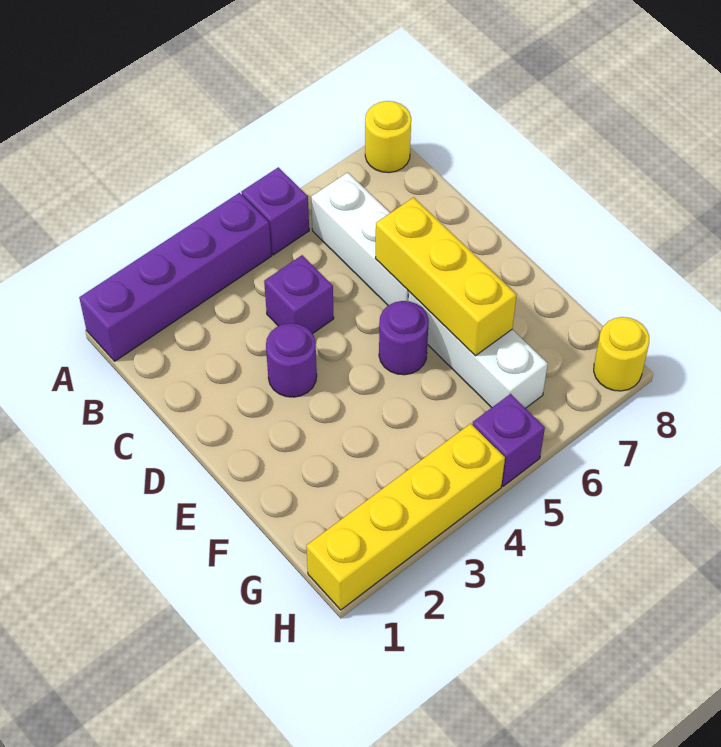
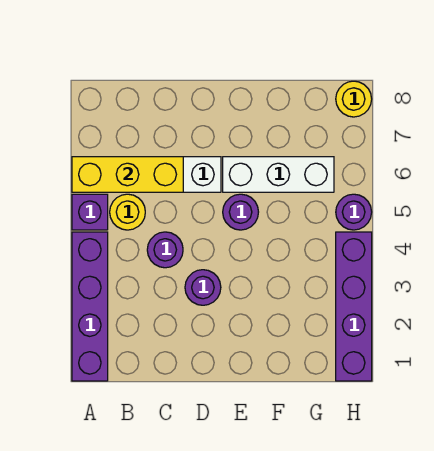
yellow 1x1 round brick [365,101,411,173] -> yellow 1x1 round brick moved to [110,194,145,230]
purple 1x1 brick [264,255,334,334] -> purple 1x1 round brick [147,232,183,268]
yellow 1x3 brick [375,197,517,356] -> yellow 1x3 brick moved to [72,157,183,192]
yellow 1x4 brick [306,423,505,610] -> purple 1x4 brick [336,232,372,381]
purple 1x1 brick [472,394,545,486] -> purple 1x1 round brick [336,194,372,230]

